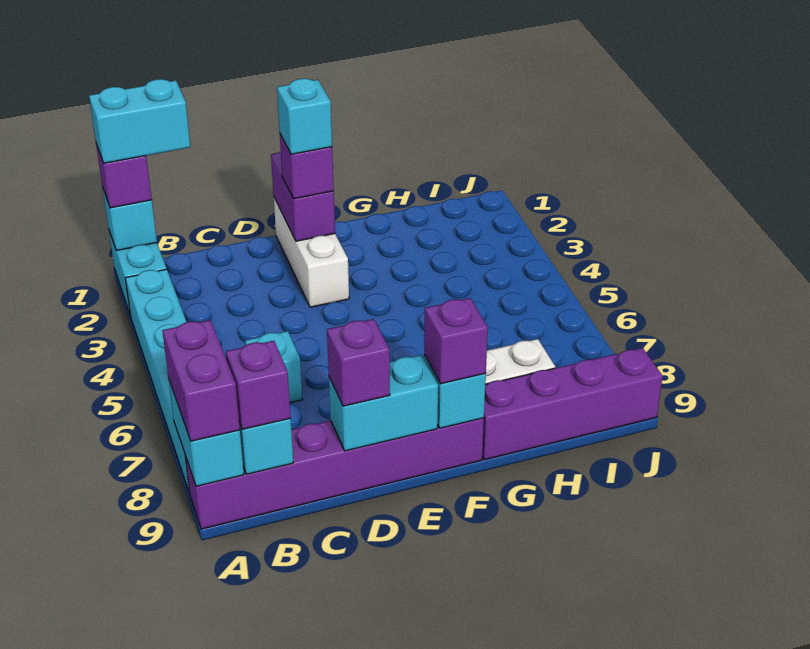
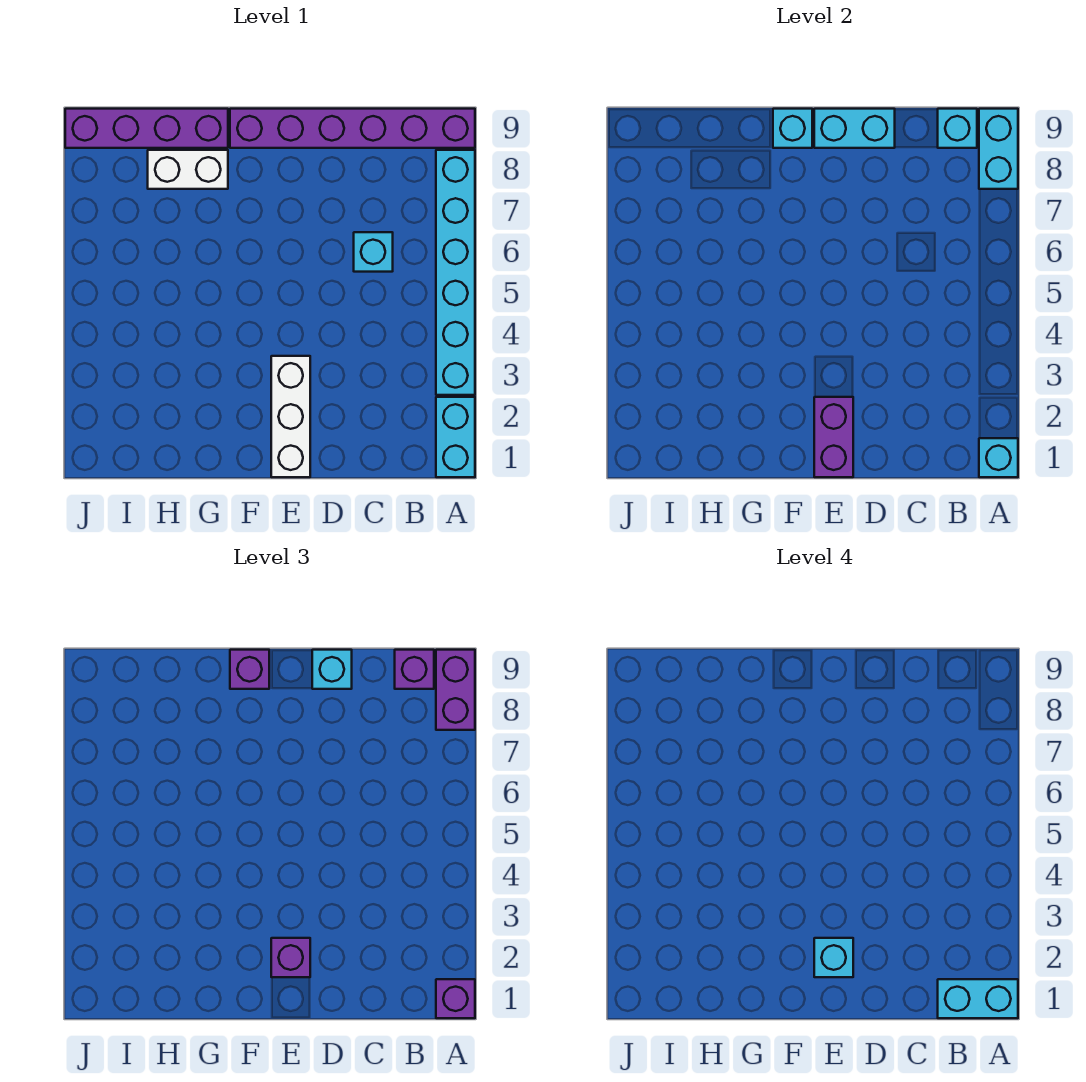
purple 1x1 brick [327,319,390,406] -> cyan 1x1 brick [312,650,352,689]

